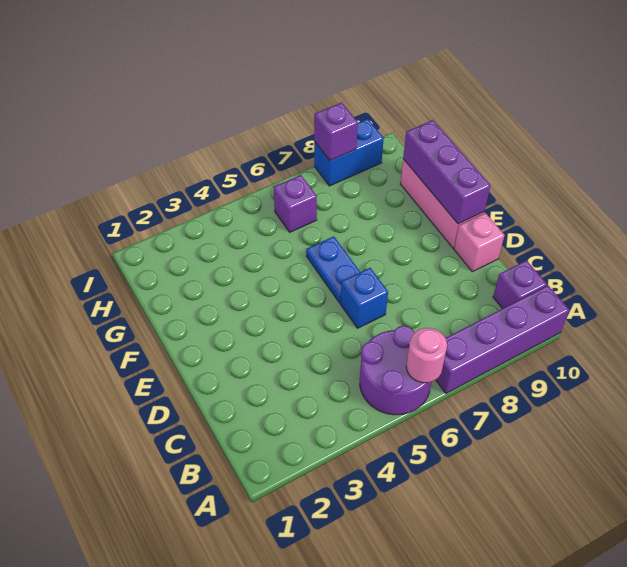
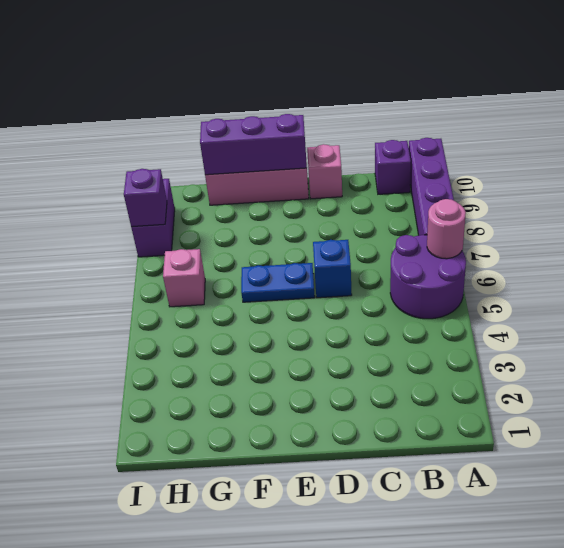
purple 1x1 brick [273,175,317,232] -> pink 1x1 brick [163,249,205,307]
blue 1x2 brick [314,119,384,186] -> purple 1x2 brick [131,179,175,257]

